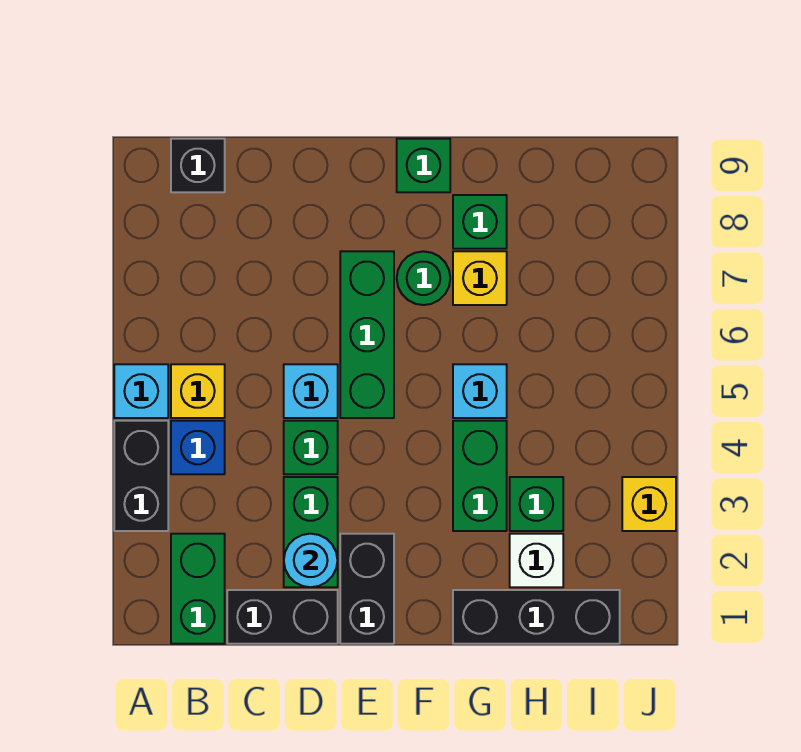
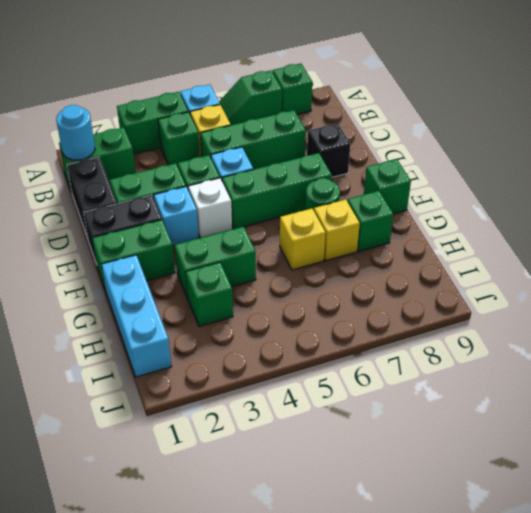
black 1x2 brick [114,421,168,531] -> green 1x2 brick [117,92,188,154]
none -> green 1x2 slope [219,70,282,125]
none -> green 1x1 brick [273,63,312,114]
blue 1x1 brick [171,421,225,474] -> green 1x1 brick [158,112,200,166]
black 1x1 brick [171,139,225,192] -> black 1x1 brick moved to [307,123,350,177]
none -> green 1x3 brick [200,110,306,169]
cyan 1x1 round brick [284,534,338,587] -> cyan 1x1 round brick moved to [56,105,95,160]
none -> green 1x2 brick [92,220,175,290]
black 1x3 brick [453,590,620,644] -> cyan 1x3 brick [101,255,172,377]
cyan 1x1 brick [453,364,507,418] -> cyan 1x1 brick moved to [154,187,199,246]
white 1x1 brick [510,534,563,587] -> white 1x1 brick moved to [188,178,232,238]
yellow 1x1 brick [622,477,676,531] -> yellow 1x1 brick moved to [280,209,325,270]

